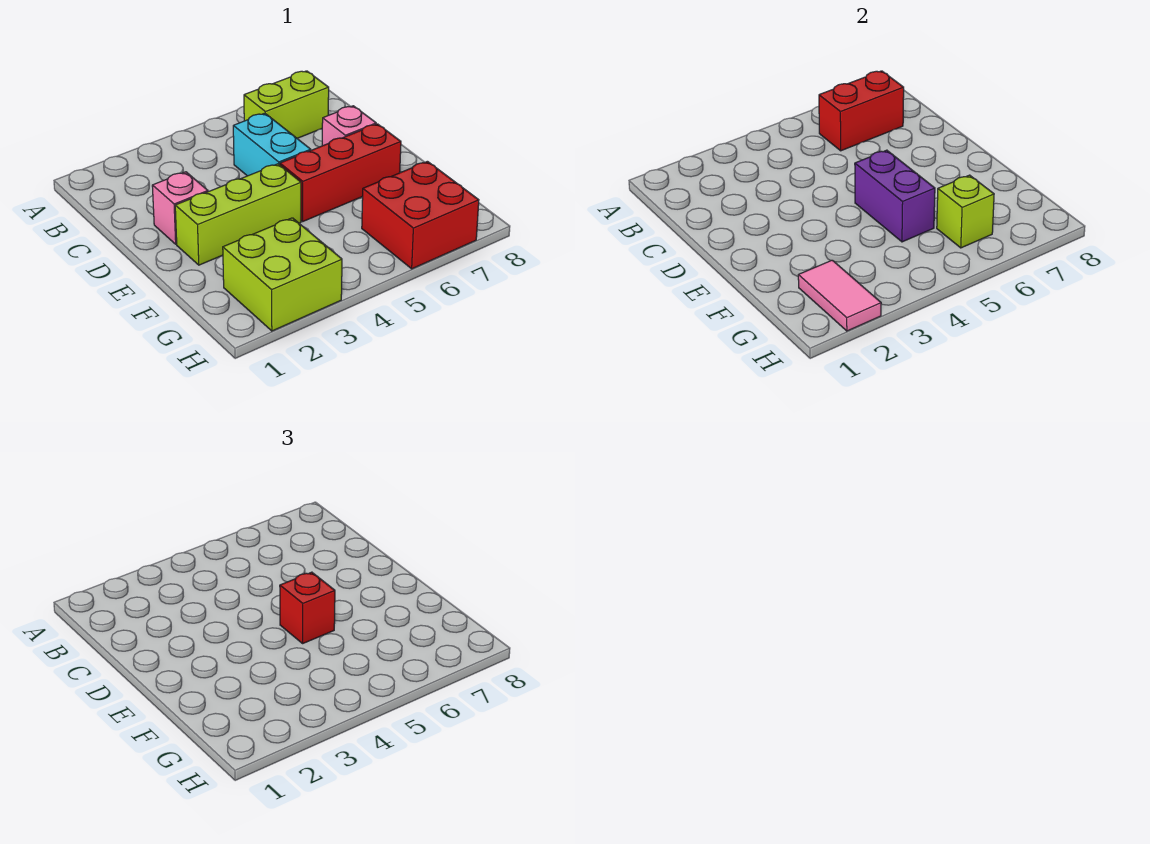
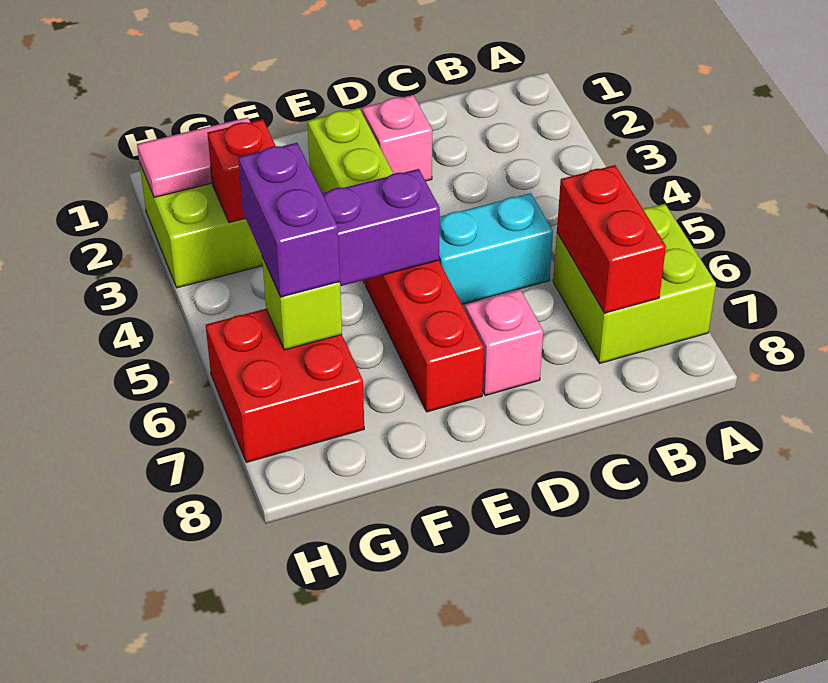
lime 1x2 brick [244,71,329,138] -> lime 2x2 brick [553,204,716,363]
red 1x1 brick [280,572,335,643] -> red 1x1 brick moved to [207,119,275,223]
none -> purple 1x2 brick [238,143,340,297]

